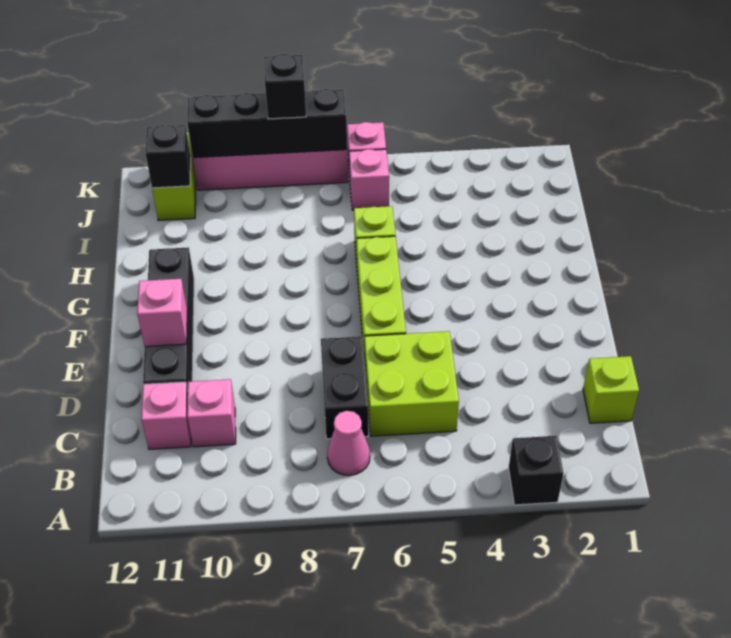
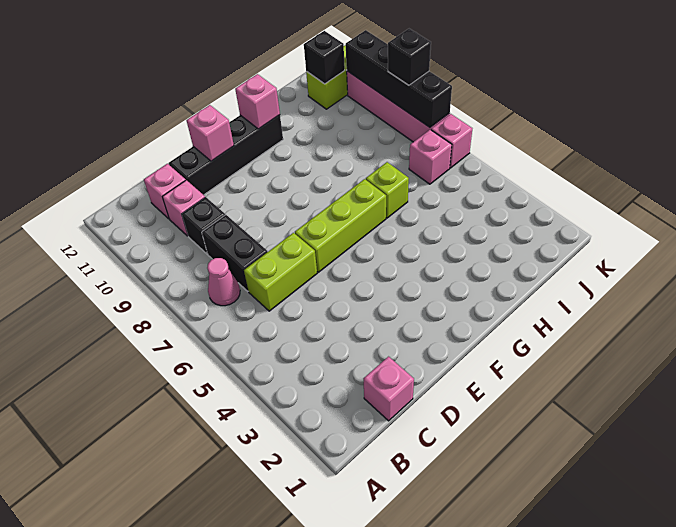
black 1x1 brick [509,436,563,505] -> black 1x1 brick moved to [182,197,225,254]
lime 1x1 brick [583,356,639,423] -> pink 1x1 brick [364,357,414,421]
lime 2x2 brick [365,331,459,436] -> lime 1x2 brick [244,233,317,311]
black 1x2 brick [321,336,368,439] -> black 1x2 brick turned to [202,215,268,291]
none -> pink 1x1 brick [235,74,280,129]

